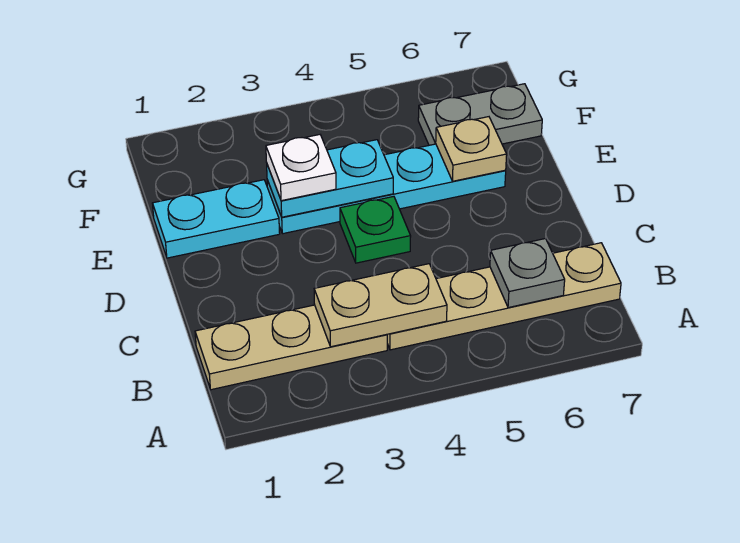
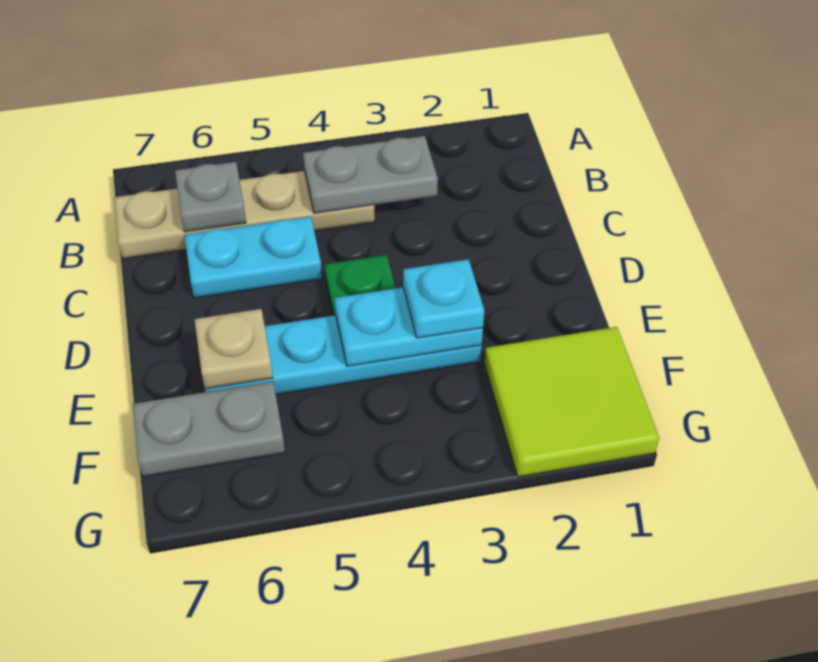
tan 1x3 plate [195,305,387,390] -> none
tan 1x2 plate [314,264,447,347] -> grey 1x2 plate [303,136,438,213]
cyan 1x2 plate [152,180,280,258] -> cyan 1x2 plate moved to [185,217,322,298]
white 1x1 plate [266,135,336,201] -> cyan 1x1 plate [403,259,484,338]
none -> lime 2x2 tile [484,327,659,477]

